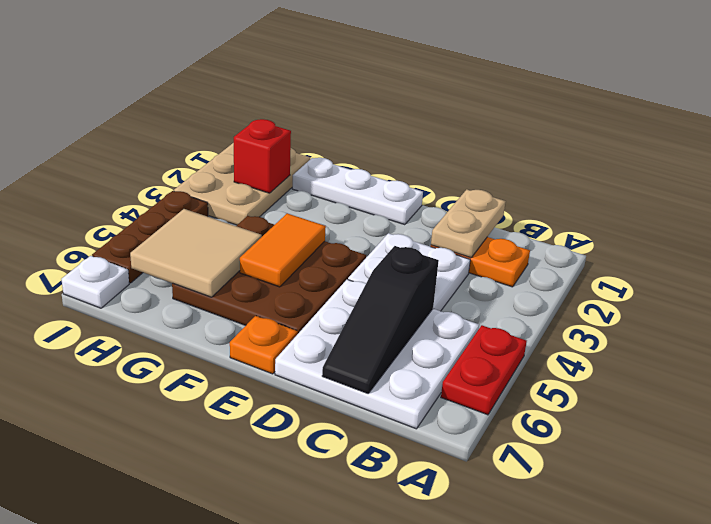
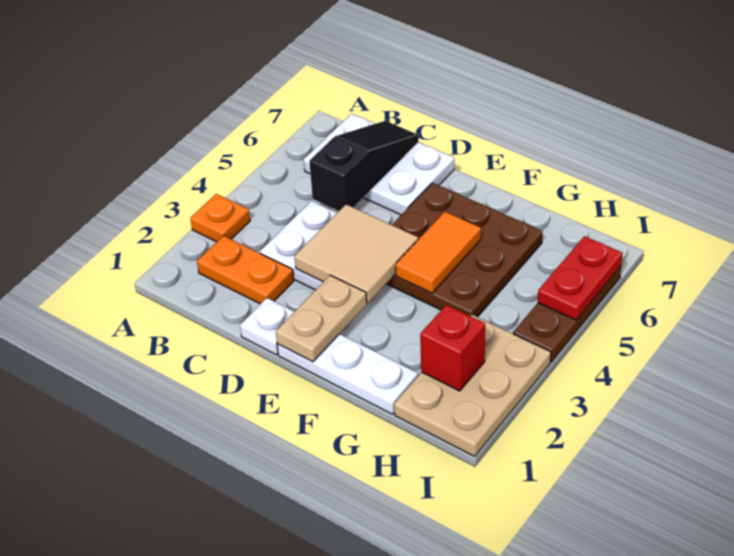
red 1x2 plate [441,325,527,415] -> red 1x2 plate moved to [538,236,623,320]
white 3x3 plate [275,280,479,429] -> white 2x3 plate [304,114,454,215]
tan 1x2 plate [431,189,506,258] -> tan 1x2 plate moved to [276,275,367,362]
orange 1x1 plate [230,316,298,374] -> orange 1x1 plate moved to [190,194,250,242]
tan 2x2 tile [130,209,262,297] -> tan 2x2 tile moved to [294,204,418,303]
white 1x1 plate [61,256,129,308] -> white 1x1 plate moved to [240,298,295,355]

